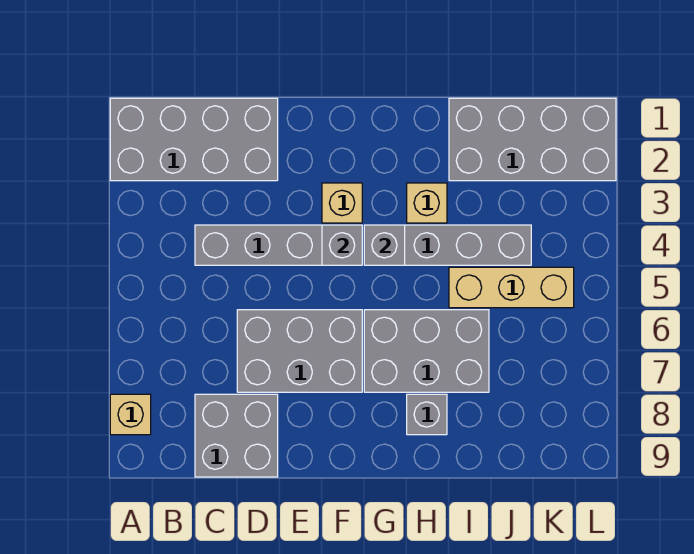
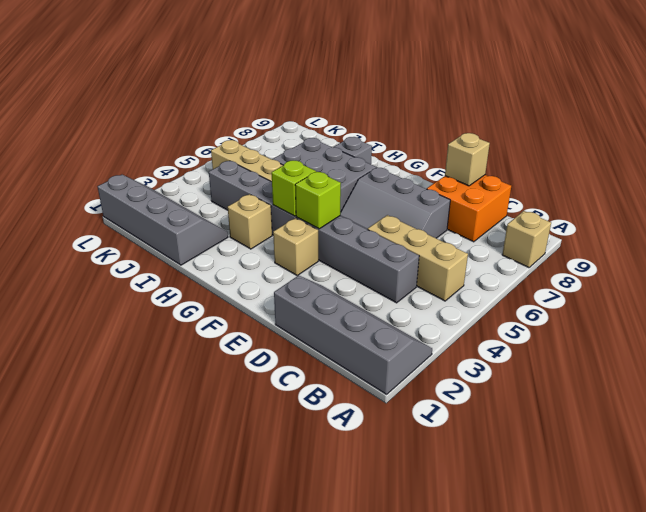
grey 2x4 brick [110,98,278,181] -> grey 2x4 slope [274,275,432,394]
none -> tan 1x3 brick [368,215,468,301]
grey 2x2 brick [195,394,278,477] -> orange 2x2 brick [427,175,511,242]
grey 2x3 brick [237,310,362,392] -> grey 2x3 slope [340,167,450,238]
none -> tan 1x1 brick [445,133,490,186]
grey 1x1 brick [322,225,362,265] -> lime 1x1 brick [295,172,341,229]
grey 1x1 brick [364,225,405,265] -> lime 1x1 brick [272,161,316,216]
grey 2x4 brick [449,98,616,181] -> grey 2x4 slope [98,175,228,265]

